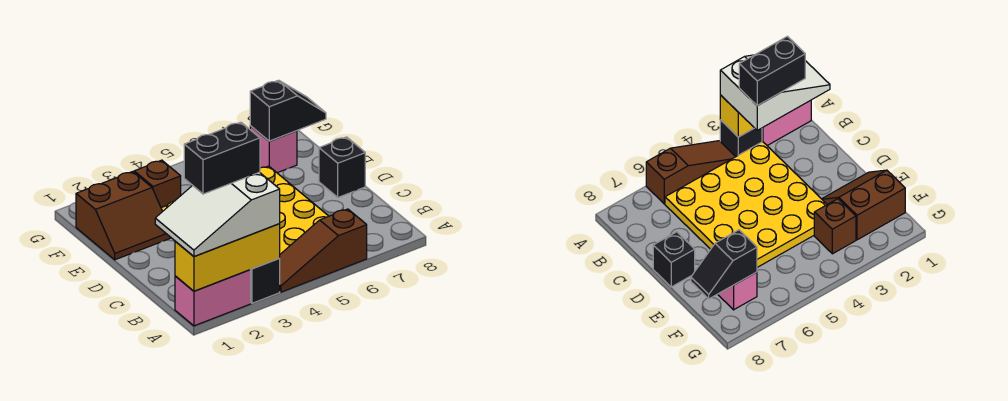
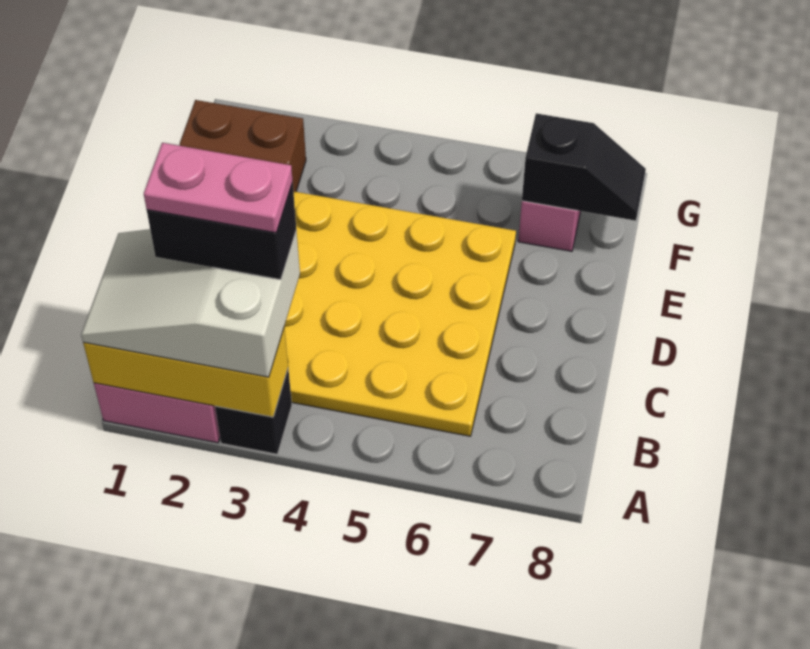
brown 1x3 slope [279,209,367,292] -> none
none -> pink 1x2 plate [144,143,293,233]
black 1x1 brick [319,137,365,197] -> none
brown 1x1 brick [134,160,181,208] -> none

